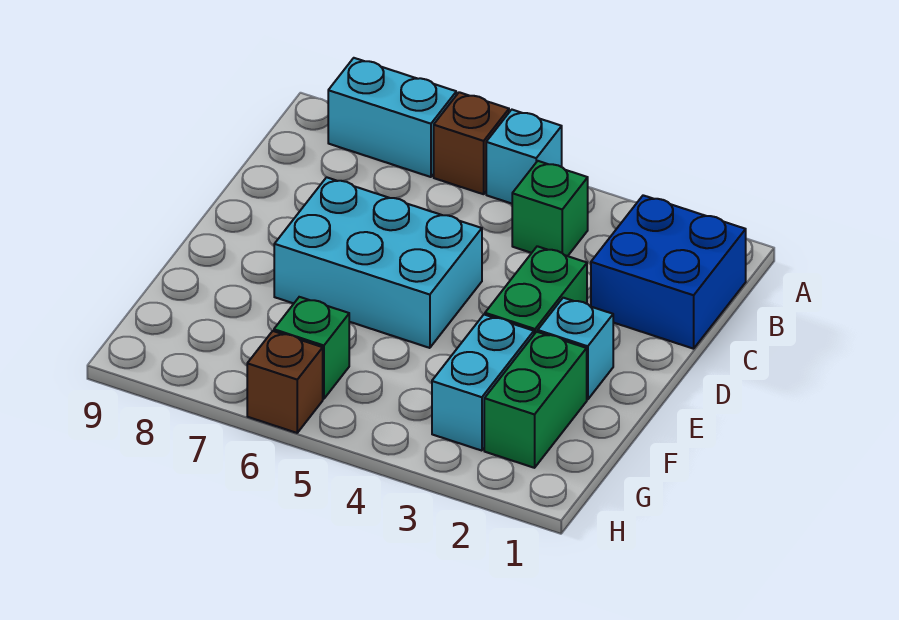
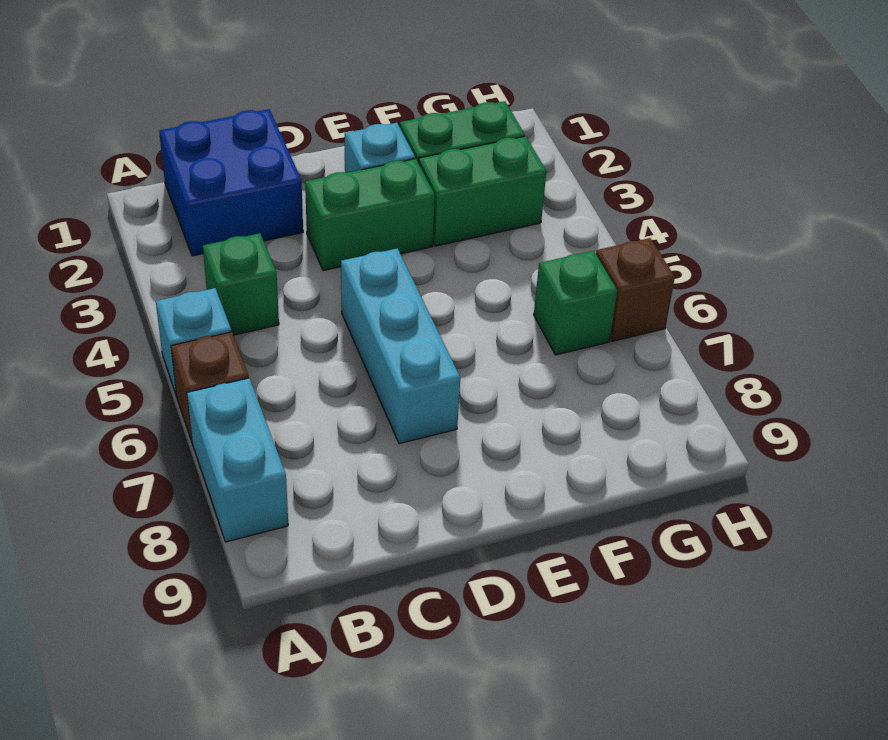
cyan 2x3 brick [274,177,482,348] -> cyan 1x3 brick [341,248,460,444]
cyan 1x2 brick [432,315,534,451] -> green 1x2 brick [419,136,546,246]

